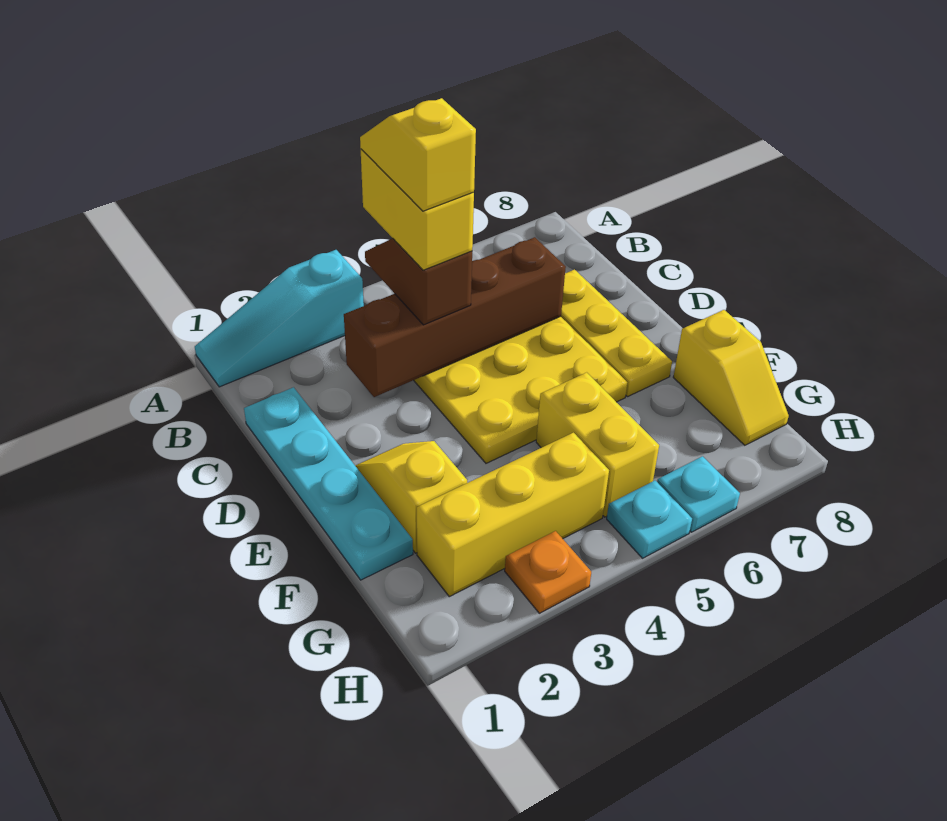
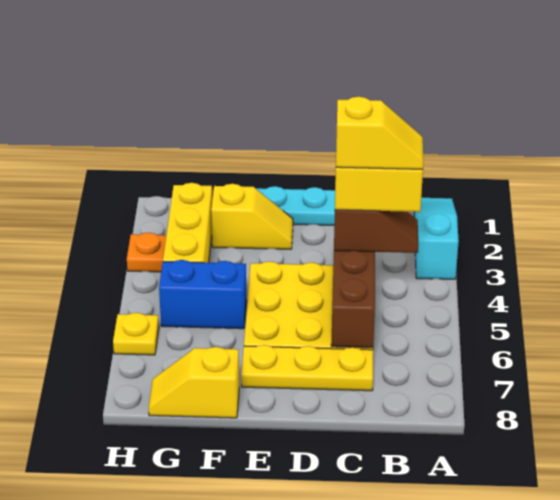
yellow 1x2 brick [536,372,659,517] -> blue 1x2 brick [159,260,247,329]
cyan 1x1 plate [607,480,692,558] -> none
cyan 1x1 plate [657,456,740,532] -> yellow 1x1 plate [113,313,159,355]

